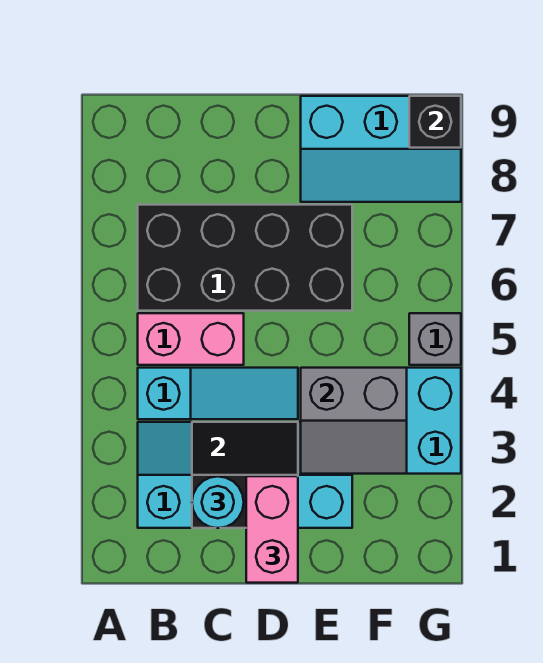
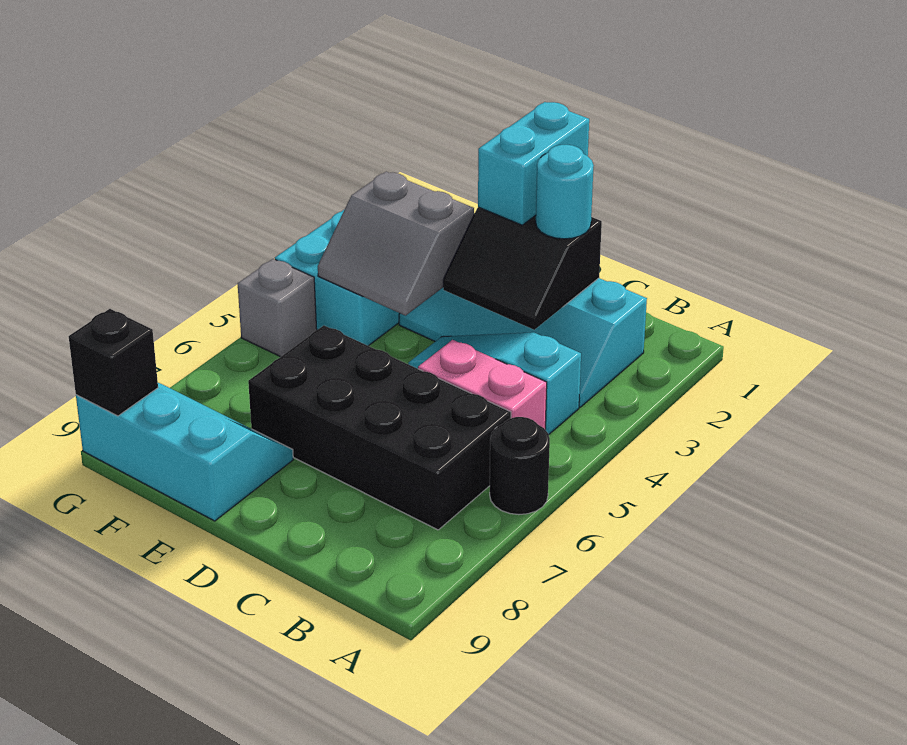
none -> black 1x1 round brick [490,417,550,515]
pink 1x2 brick [246,476,298,583] -> cyan 1x2 brick [478,102,589,225]
grey 2x2 slope [301,368,407,474] -> grey 2x2 slope turned to [318,172,474,316]

